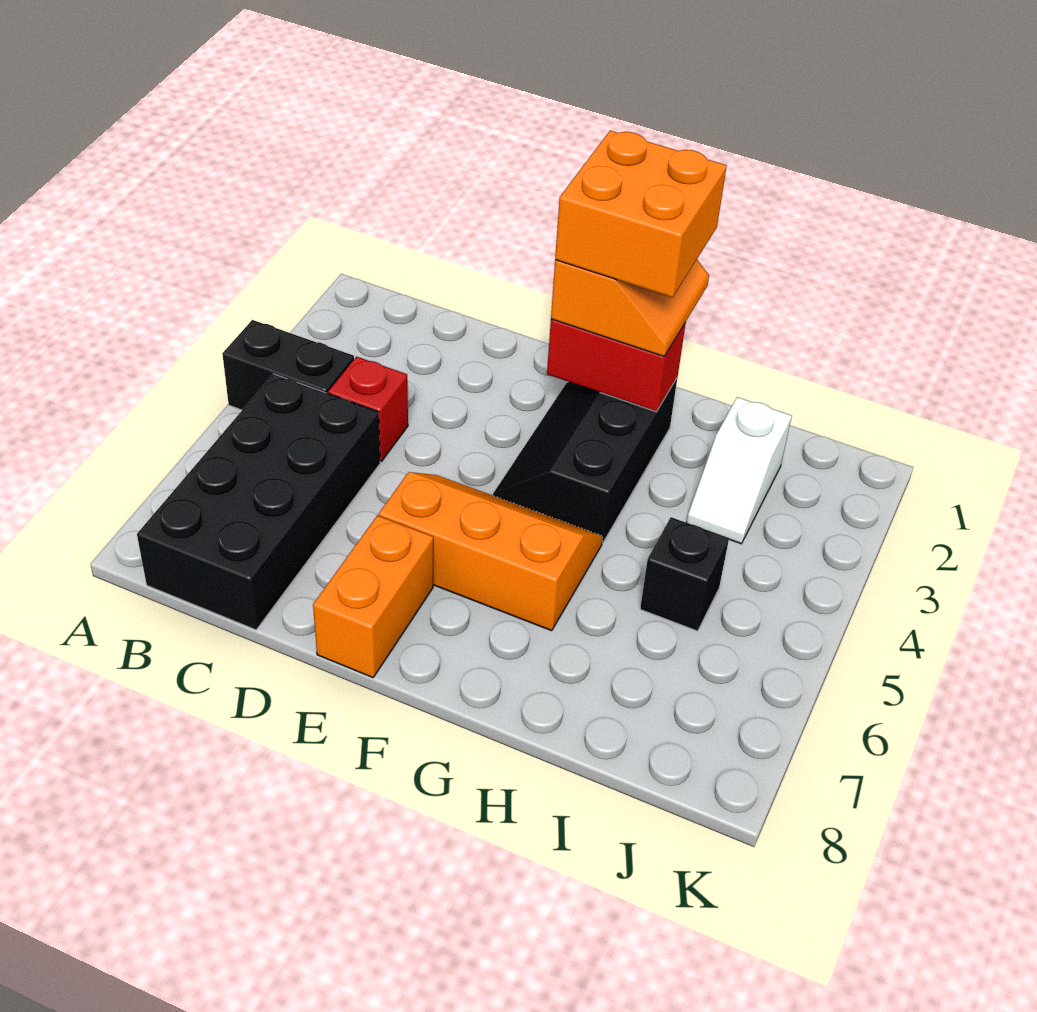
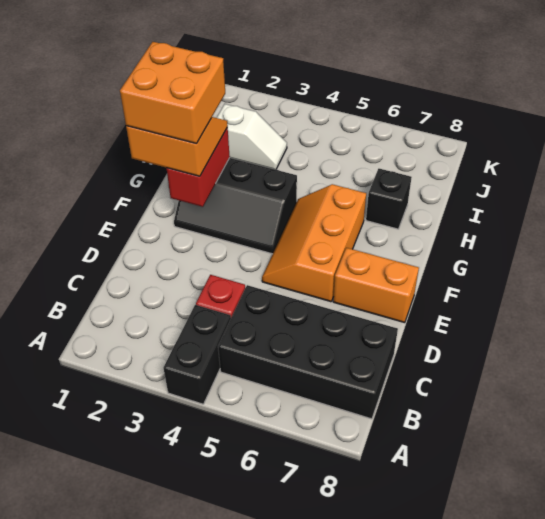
black 1x1 brick [640,517,729,631] -> black 1x1 brick moved to [366,169,412,229]

